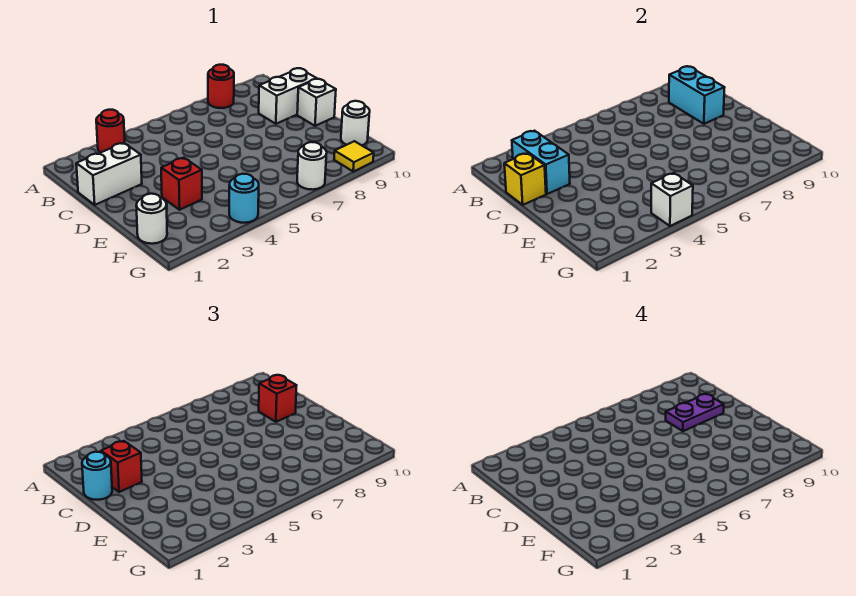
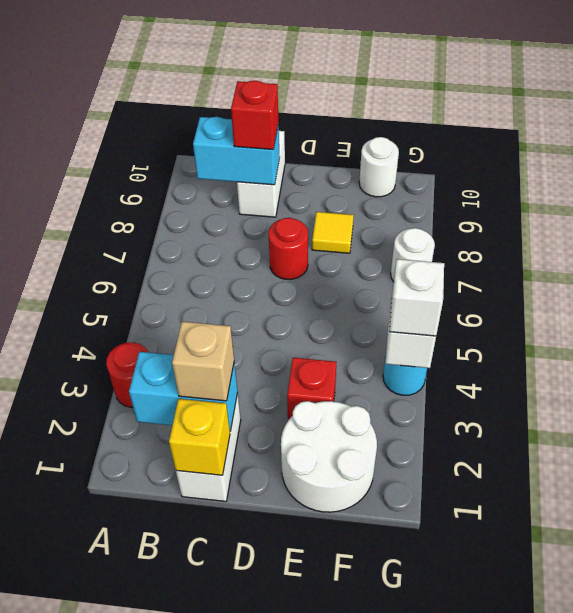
red 1x1 round brick [208,65,234,108] -> red 1x1 round brick moved to [268,218,308,279]
cyan 1x1 round brick [82,452,112,500] -> none
red 1x1 brick [101,441,142,492] -> tan 1x1 brick [172,322,234,401]
purple 1x2 plate [666,394,724,431] -> none
white 1x1 brick [297,79,336,126] -> white 1x1 brick moved to [389,259,444,336]
white 1x1 round brick [136,194,167,244] -> white 2x2 round brick [281,401,377,512]
yellow 1x1 tile [334,141,374,171] -> yellow 1x1 tile moved to [312,212,354,253]

